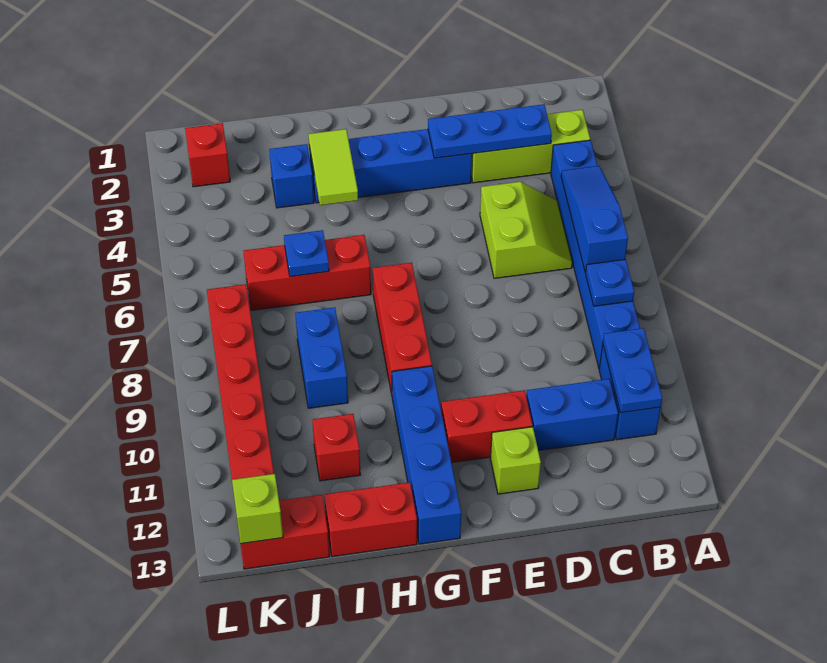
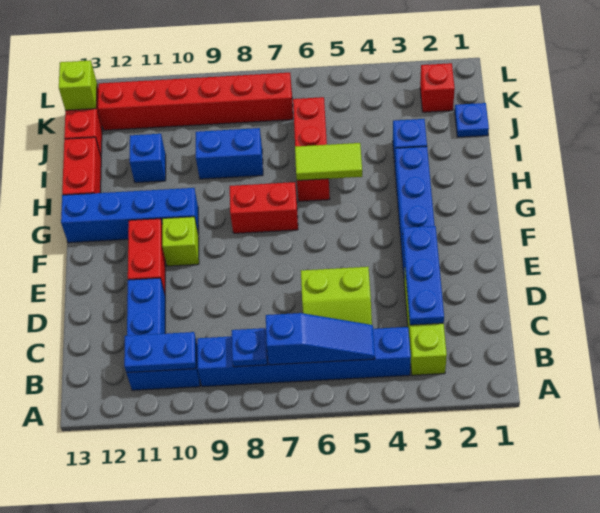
lime 1x1 brick [490,427,541,494] -> lime 1x1 brick moved to [162,217,199,266]
red 1x3 brick [373,263,432,394] -> red 1x2 brick [230,182,298,233]
lime 1x2 tile [309,129,358,205] -> lime 1x2 tile moved to [295,143,362,180]
blue 1x1 plate [284,230,329,277] -> blue 1x1 plate moved to [455,103,489,137]
red 1x1 brick [312,414,360,481] -> blue 1x1 brick [130,134,166,183]

